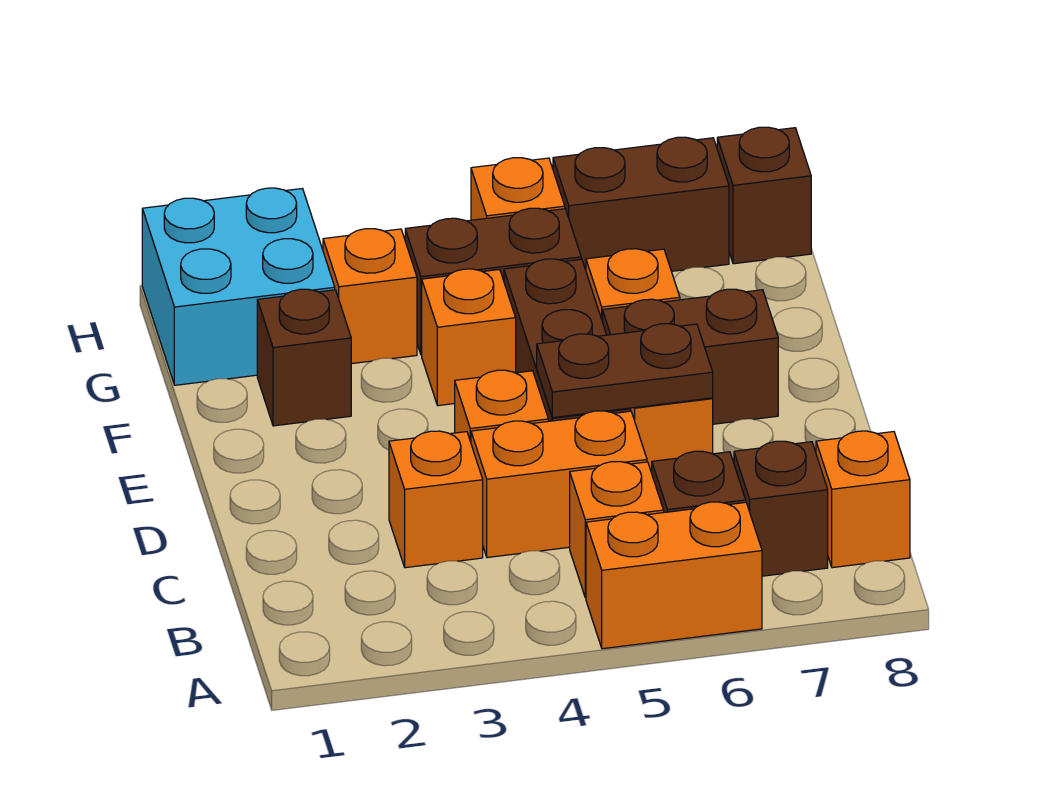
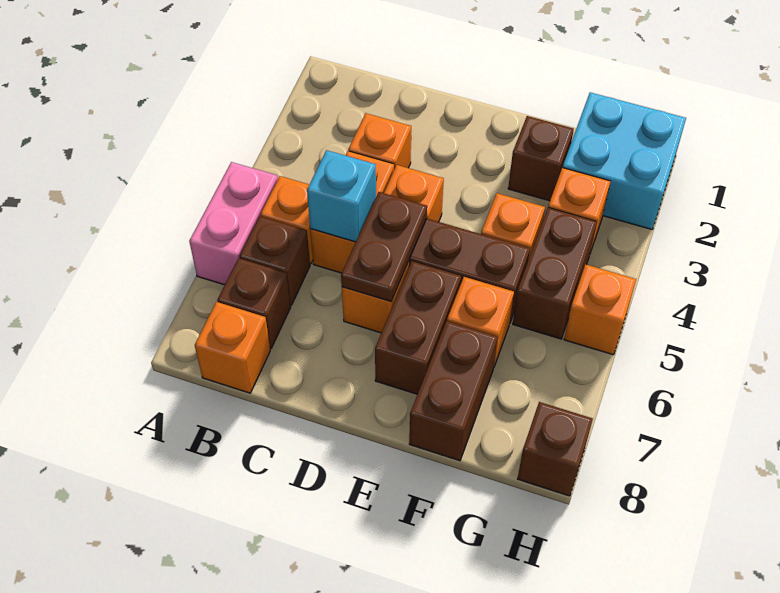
orange 1x2 brick [586,502,762,649] -> pink 1x2 brick [189,162,278,285]
none -> cyan 1x1 brick [307,150,376,242]
brown 1x2 brick [553,137,729,271] -> brown 1x2 brick moved to [409,321,498,461]

